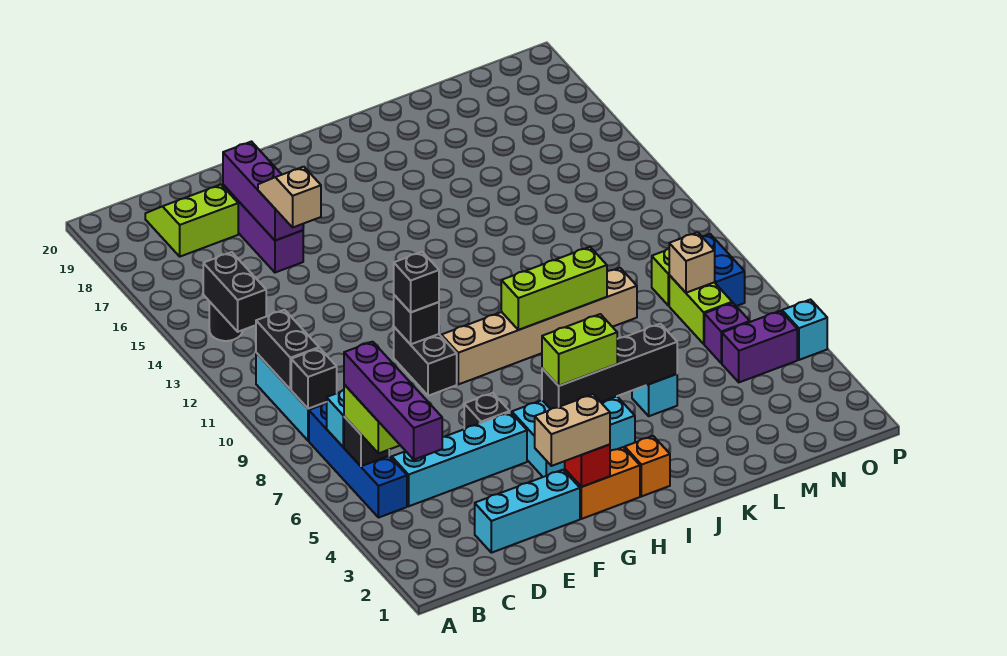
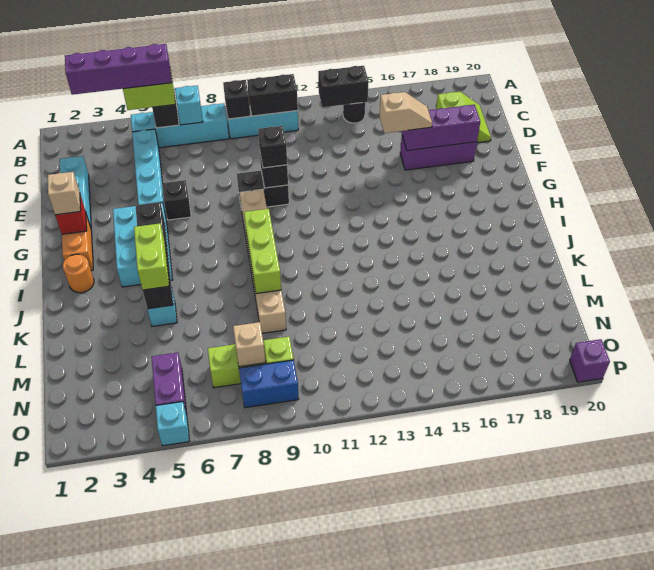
blue 1x4 brick [309,402,407,518] -> cyan 1x4 brick [131,103,229,148]
tan 1x2 brick [535,394,610,466] -> tan 1x1 brick [48,172,81,215]
lime 1x2 brick [542,314,617,386] -> lime 1x2 brick moved to [134,223,169,290]
orange 1x1 brick [625,436,670,496] -> orange 1x1 round brick [63,254,94,293]
purple 1x1 brick [704,303,750,363] -> purple 1x1 brick moved to [570,339,610,382]

